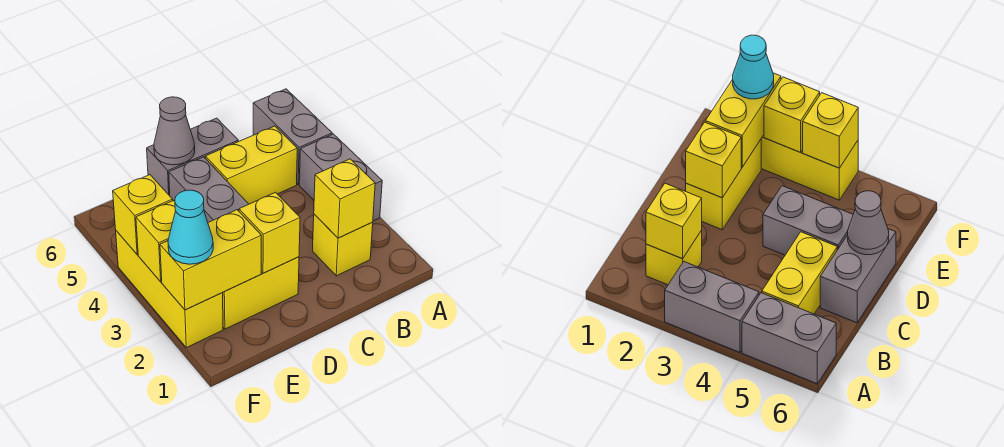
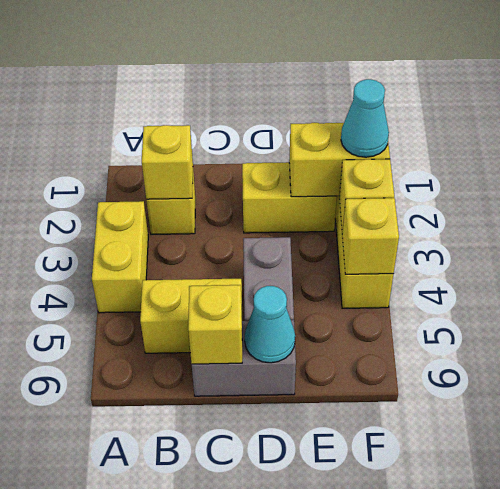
grey 1x2 brick [299,134,382,221] -> yellow 1x2 brick [92,201,148,313]
grey 1x2 brick [253,89,332,184] -> none
yellow 1x1 brick [239,192,300,273] -> yellow 1x1 brick moved to [188,285,242,364]
grey 1x1 cone [154,97,195,165] -> cyan 1x1 cone [245,286,295,363]

